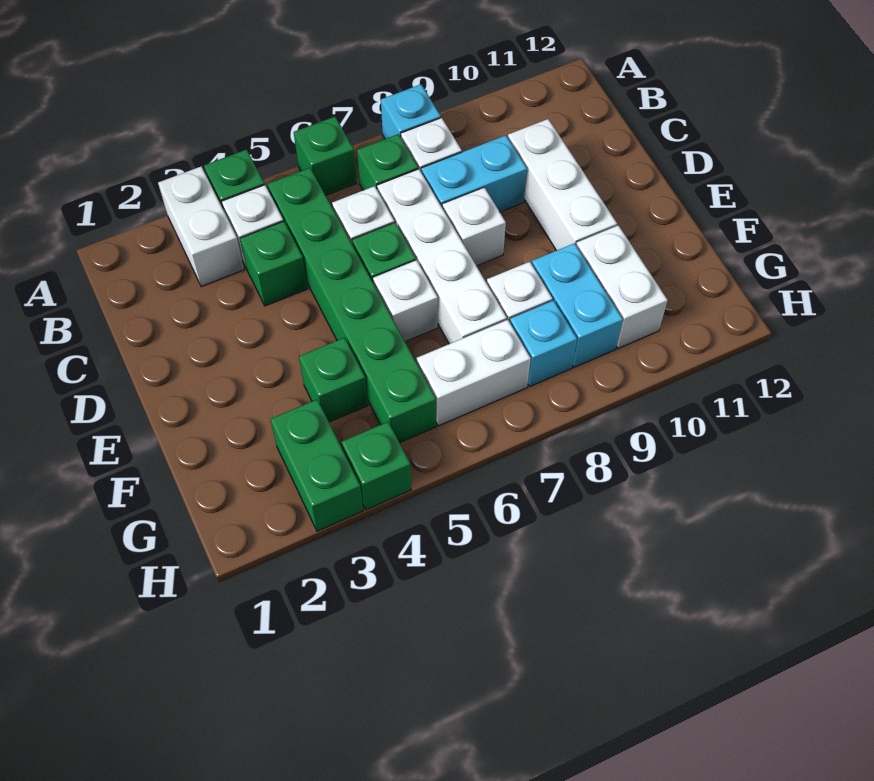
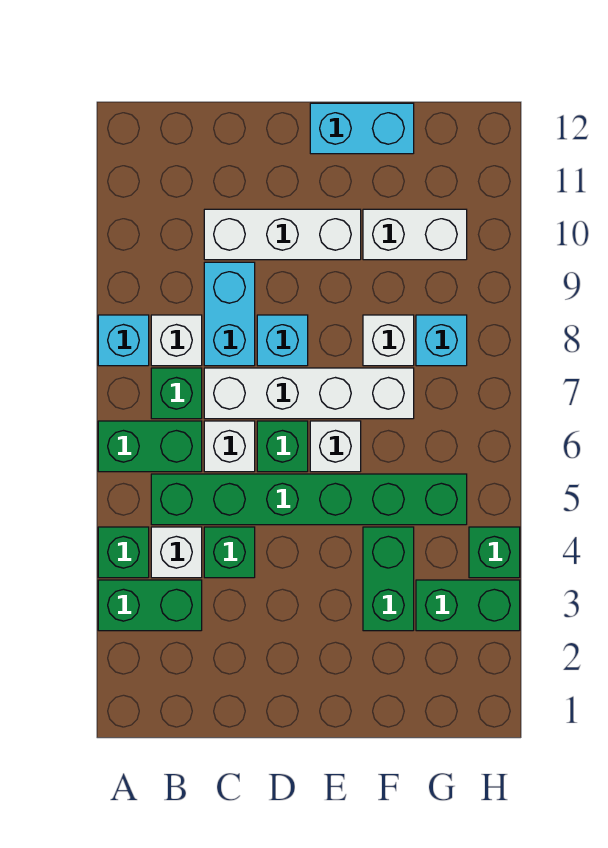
white 1x2 brick [158,166,244,287] -> green 1x2 brick [98,580,202,631]
green 1x1 brick [294,117,357,195] -> green 1x2 brick [98,421,202,472]
white 1x1 brick [442,187,506,266] -> cyan 1x1 brick [257,315,308,366]
green 1x1 brick [299,338,368,422] -> green 1x2 brick [363,527,414,631]
cyan 1x2 brick [532,243,623,367] -> cyan 1x2 brick moved to [310,103,414,154]
white 1x2 brick [417,320,531,426] -> none

